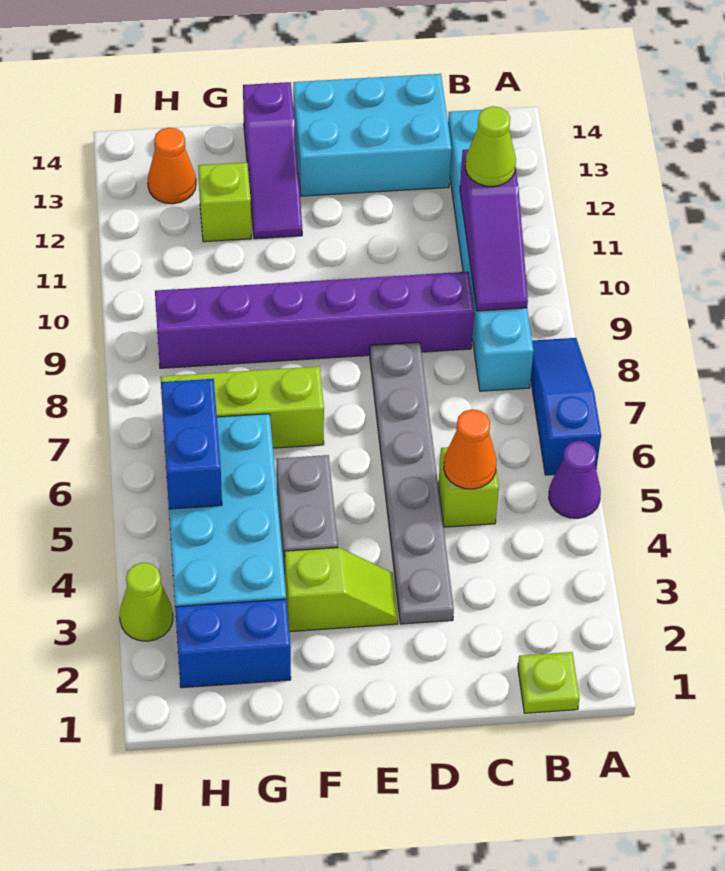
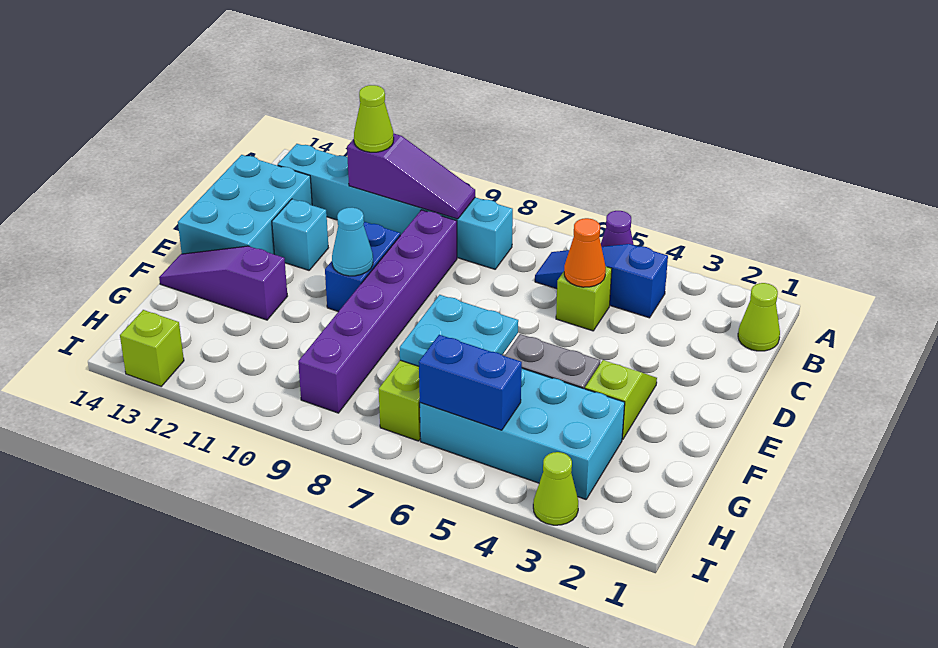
blue 1x3 slope [531,338,601,475] -> blue 1x3 slope moved to [535,244,668,318]
lime 1x1 plate [518,652,579,713] -> lime 1x1 cone [738,283,780,351]
grey 1x6 plate [370,342,454,624] -> none
none -> cyan 1x1 brick [272,199,328,270]
none -> cyan 1x1 cone [332,208,373,276]
none -> cyan 2x2 plate [400,295,518,366]
purple 1x3 slope [243,82,302,239] -> purple 1x3 slope turned to [159,246,287,320]
blue 1x2 brick [175,599,291,688] -> blue 1x2 brick moved to [325,222,400,312]
lime 1x1 brick [198,162,251,242] -> lime 1x1 brick moved to [120,310,184,386]
orange 1x1 cone [148,127,196,204] -> none

